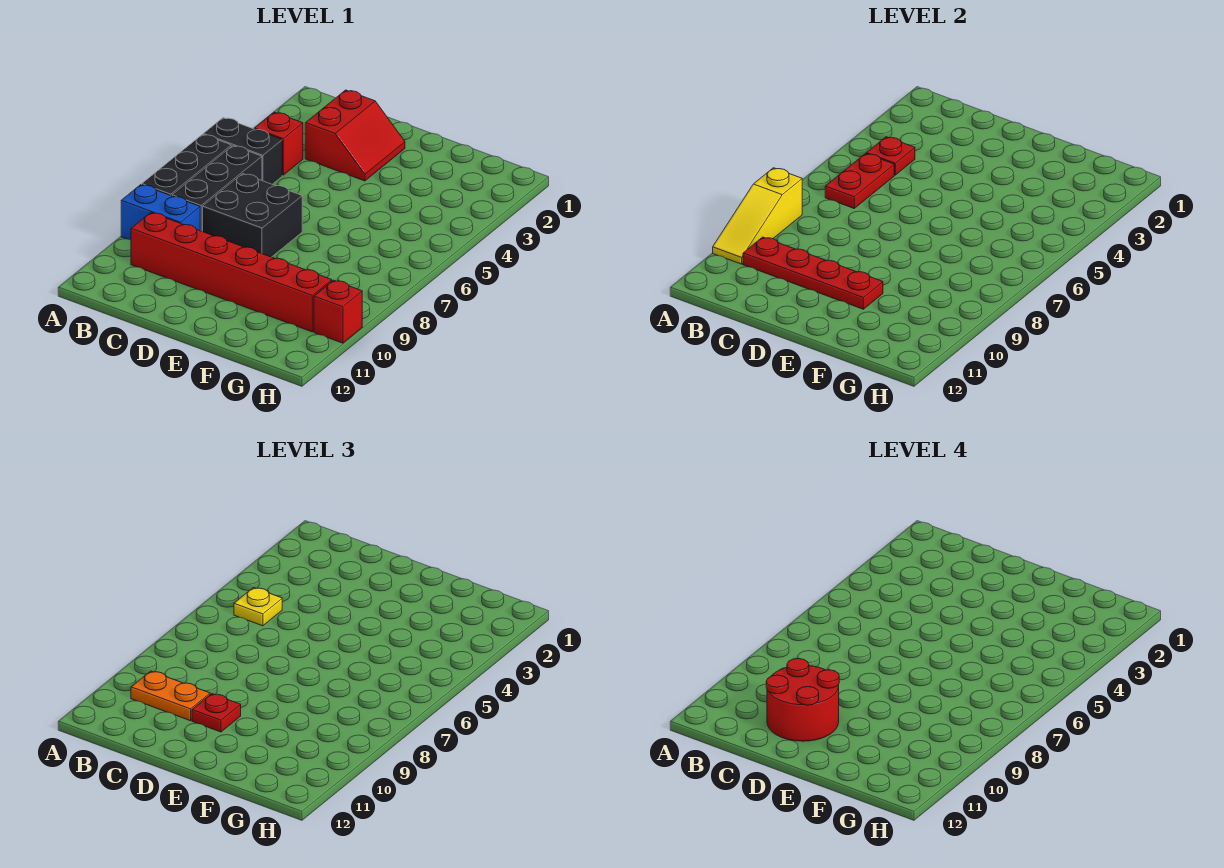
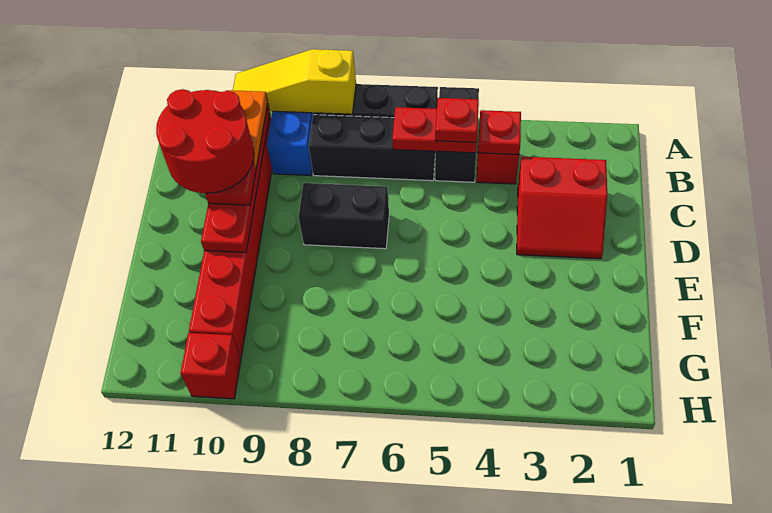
yellow 1x1 plate [234,588,282,626] -> red 1x1 plate [435,98,479,142]
black 2x2 brick [203,174,302,257] -> black 1x2 brick [298,183,389,249]

